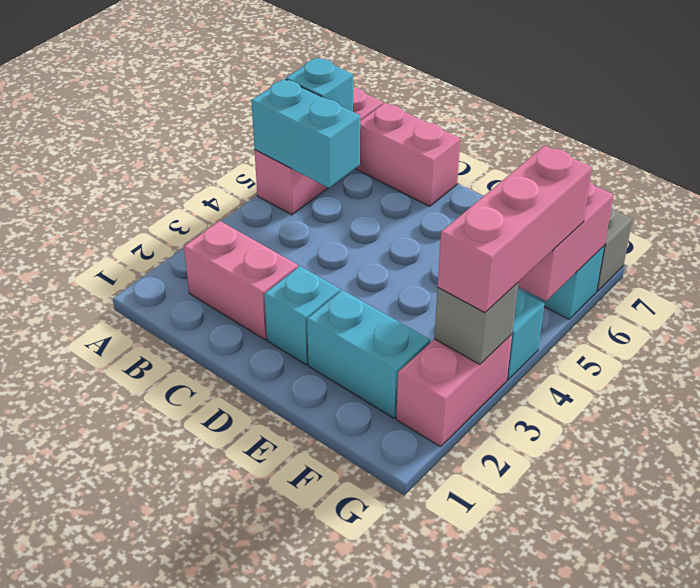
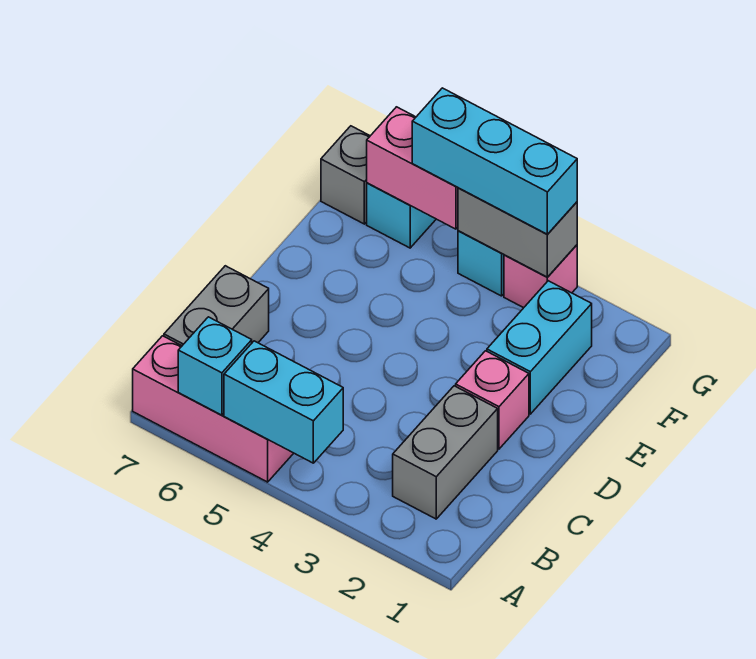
cyan 1x2 brick [251,79,360,188] -> cyan 1x2 brick turned to [224,341,343,463]
pink 1x2 brick [184,221,298,340] -> grey 1x2 brick [393,386,498,519]
pink 1x2 brick [356,103,461,206] -> grey 1x2 brick [164,266,269,346]
cyan 1x1 brick [264,266,340,365] -> pink 1x1 brick [456,351,529,449]
pink 1x2 brick [396,334,512,447] -> pink 1x1 brick [504,245,577,308]
grey 1x1 brick [434,283,518,364] -> grey 1x2 brick [458,188,577,277]
pink 1x3 brick [438,146,592,312] -> cyan 1x3 brick [412,88,577,234]

